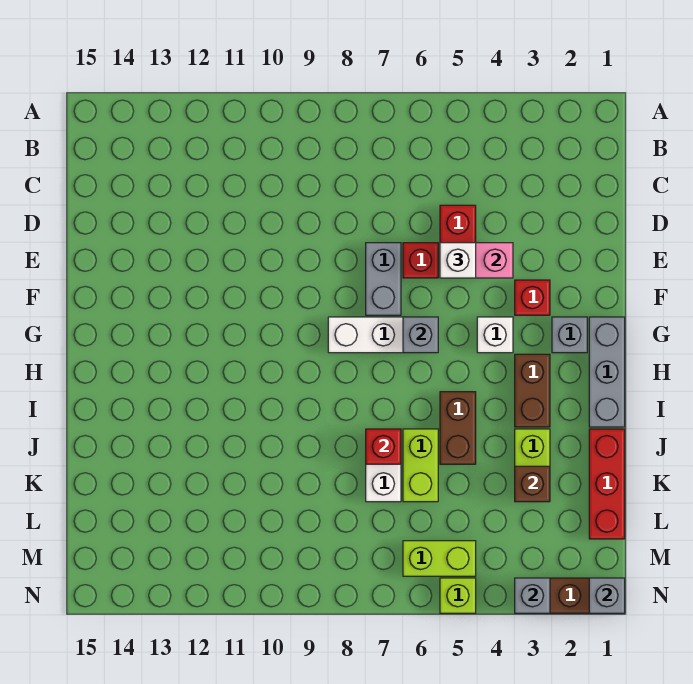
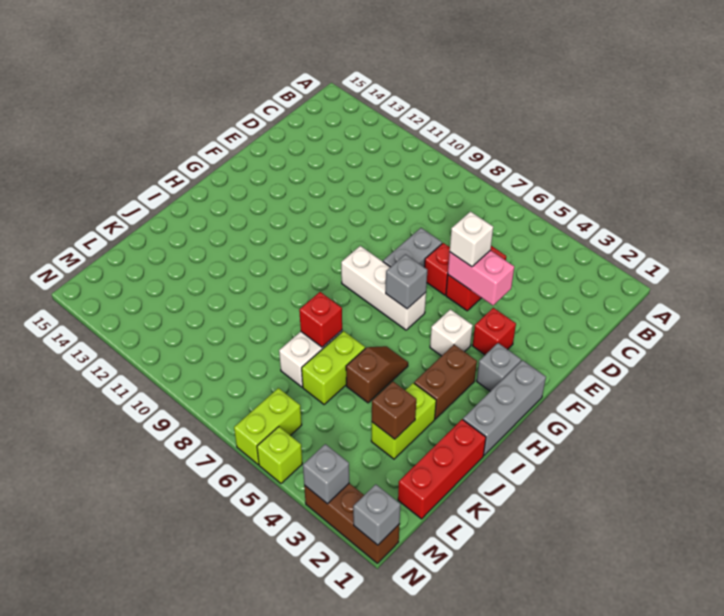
brown 1x2 brick [440,392,476,464] -> brown 1x2 slope [346,346,408,403]
lime 1x2 brick [403,541,476,576] -> lime 1x2 brick turned to [234,388,302,465]

